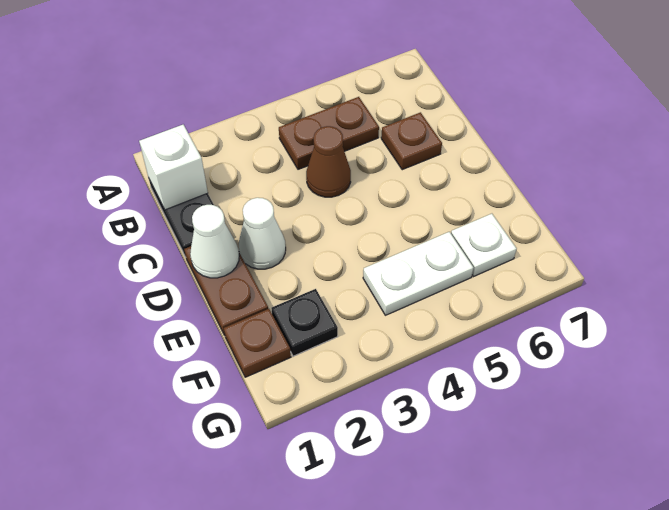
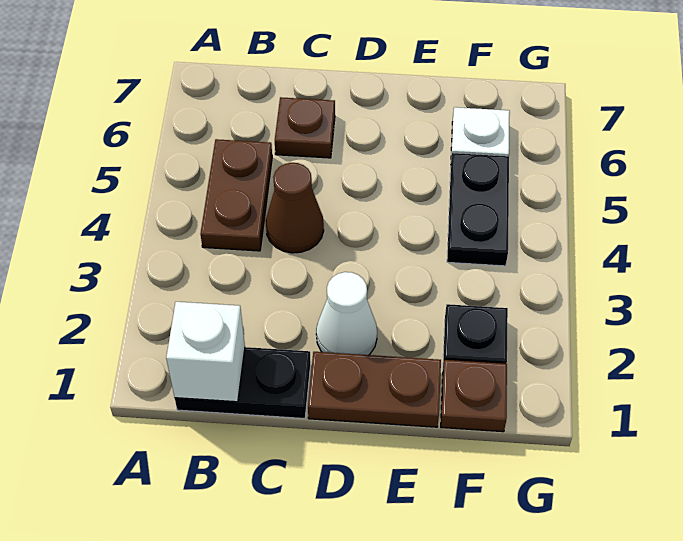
white 1x1 cone [190,205,239,278] -> none
white 1x2 plate [363,232,473,315] -> black 1x2 plate [447,153,509,266]

